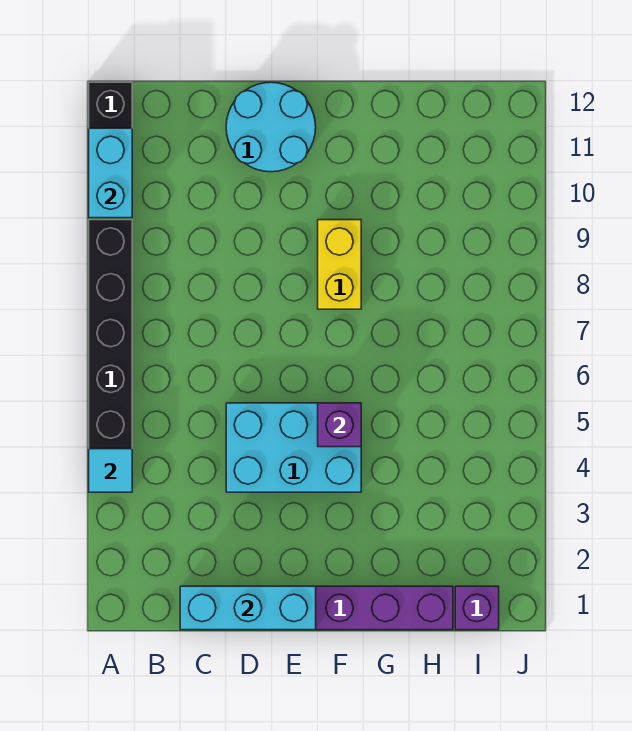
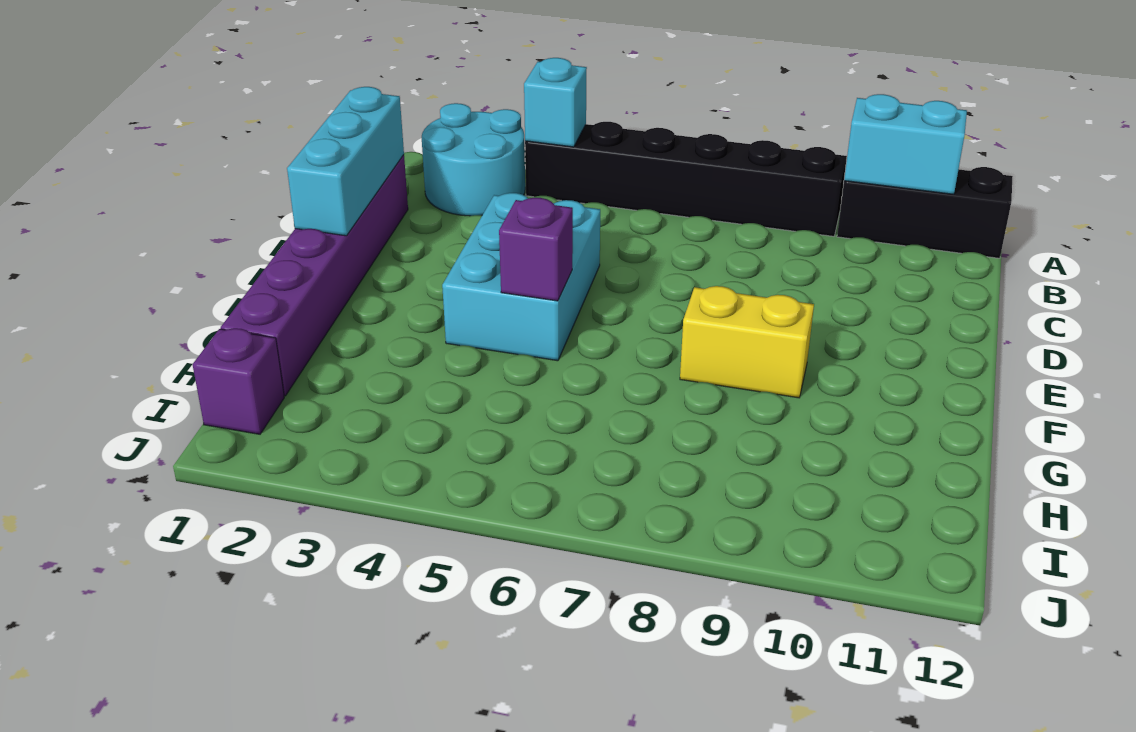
cyan 1x1 tile [89,449,132,492] -> cyan 1x1 brick [524,58,587,147]
cyan 2x2 round brick [226,82,316,172] -> cyan 2x2 round brick moved to [422,103,525,216]

